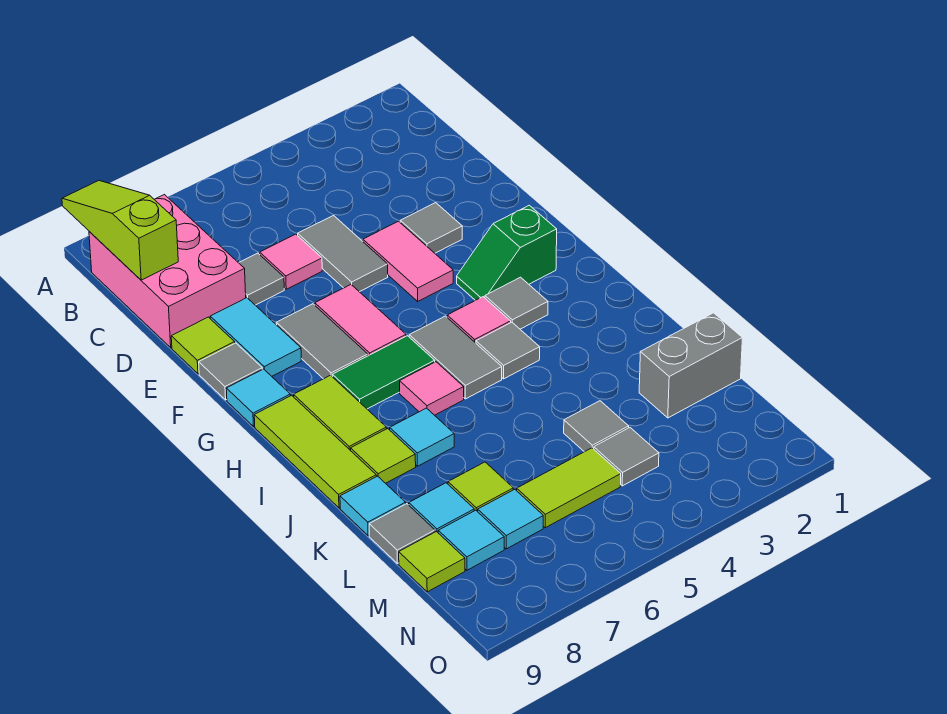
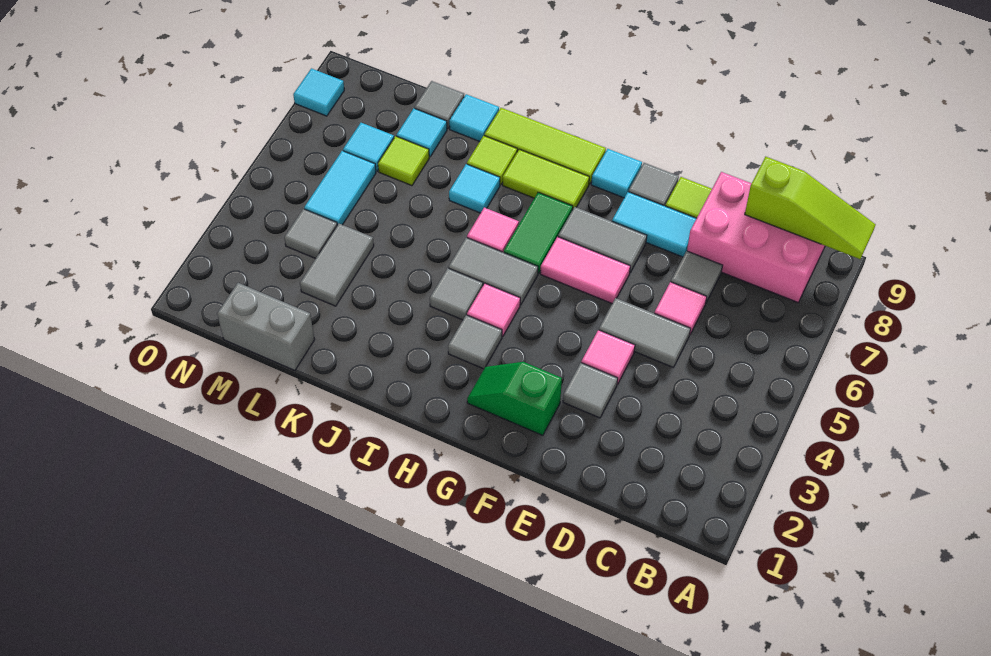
pink 1x2 tile [363,221,453,301] -> pink 1x1 tile [581,330,635,384]
green 1x2 slope [457,205,557,300] -> green 1x2 slope turned to [467,362,562,435]
grey 1x2 brick [639,313,742,418] -> grey 1x2 brick turned to [217,283,315,370]
grey 1x1 tile [564,401,629,452] -> grey 1x2 tile [300,224,374,306]
lime 1x2 tile [517,448,621,528] -> cyan 1x2 tile [304,151,376,225]
cyan 1x1 tile [438,510,504,570] -> cyan 1x1 tile moved to [293,68,344,116]
lime 1x1 tile [399,532,465,592] -> none

